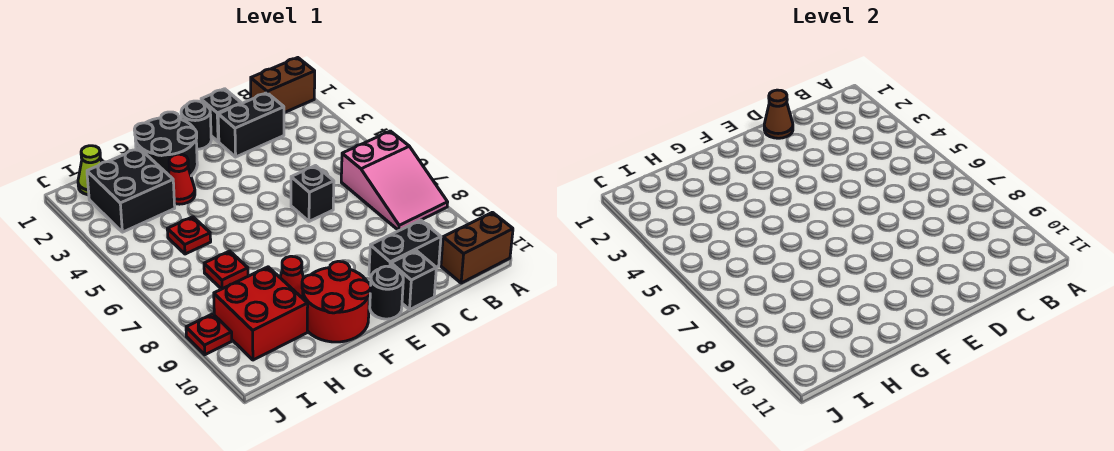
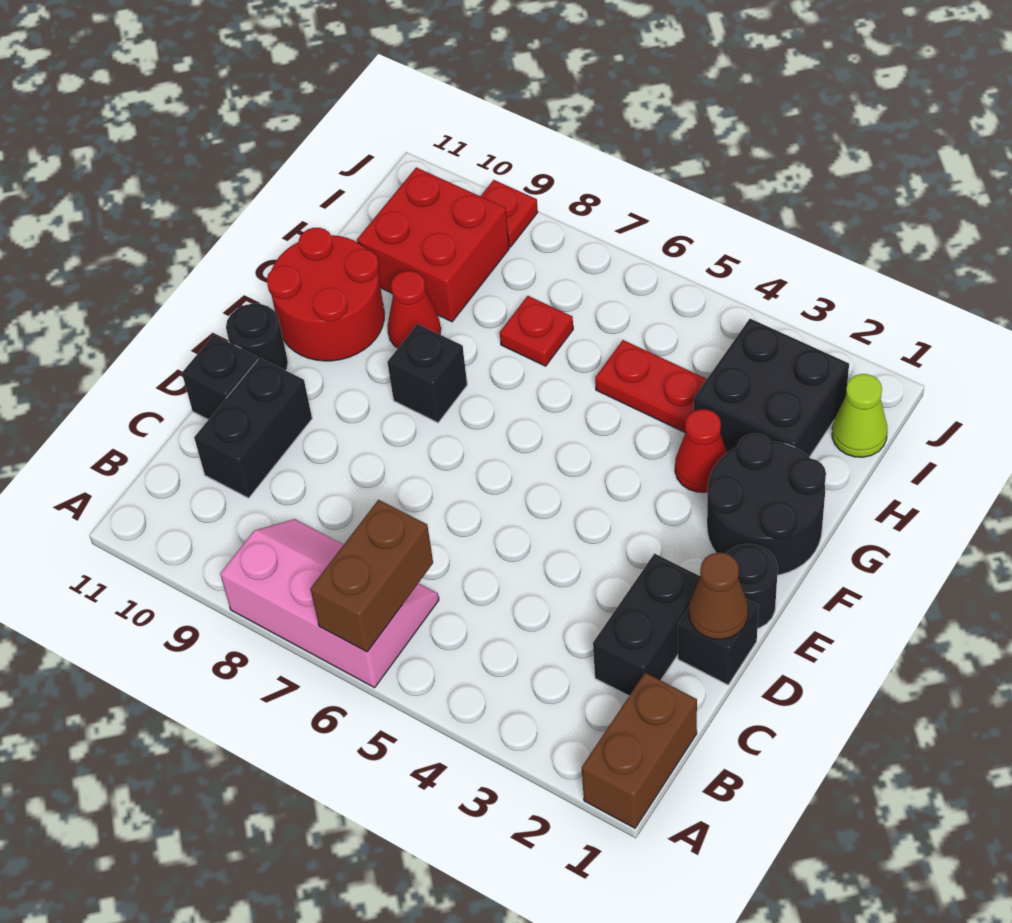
pink 2x3 slope [341,131,448,231] -> pink 2x3 slope turned to [220,519,439,688]
brown 1x2 brick [441,212,513,283] -> brown 1x2 brick moved to [310,500,433,652]
black 1x1 brick [291,166,334,221] -> black 1x1 brick moved to [387,324,467,423]
red 1x1 plate [167,217,211,254] -> red 1x2 plate [595,340,707,433]

